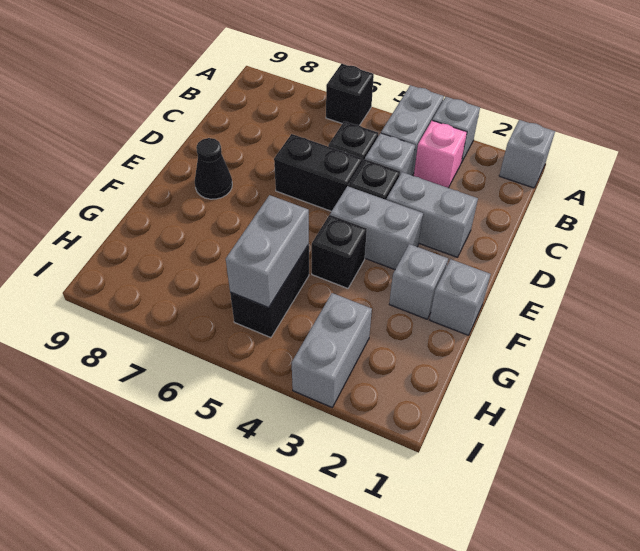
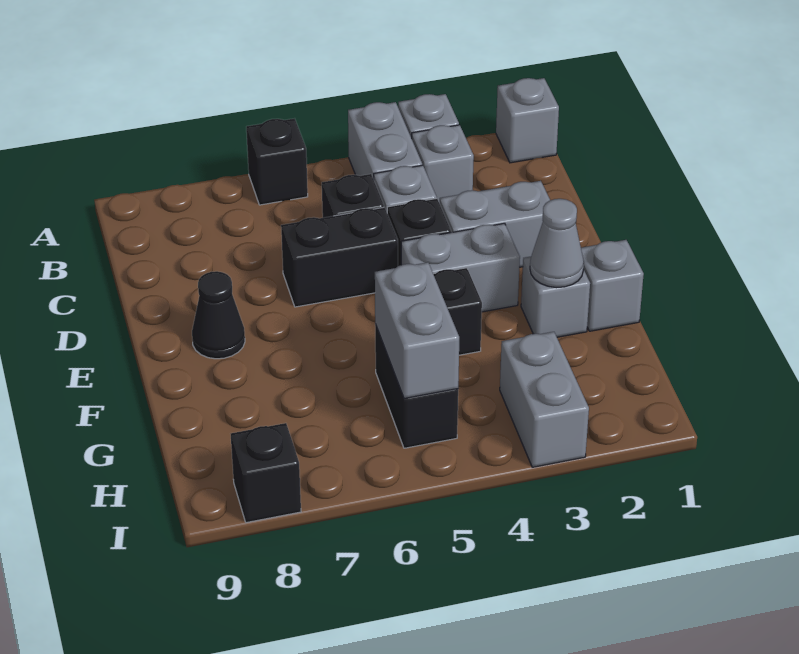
pink 1x1 brick [414,121,467,188] -> grey 1x1 brick [412,125,474,203]
none -> grey 1x1 cone [530,199,584,288]
none -> black 1x1 brick [231,423,301,523]

